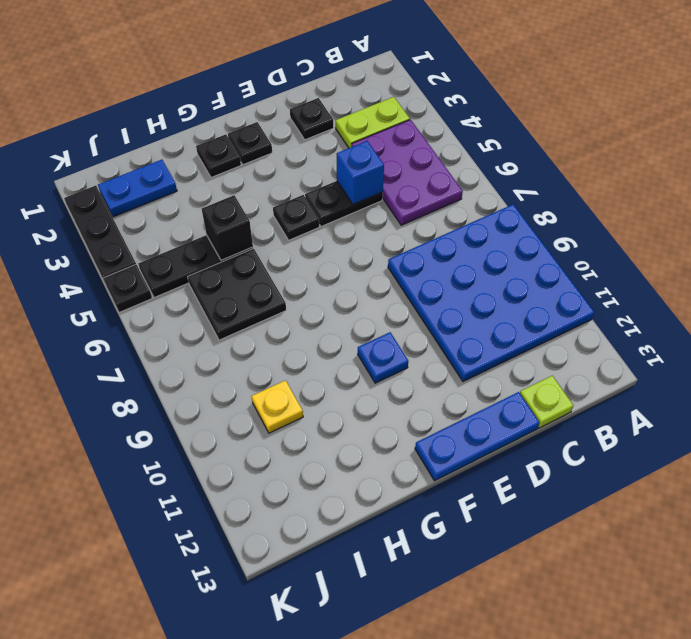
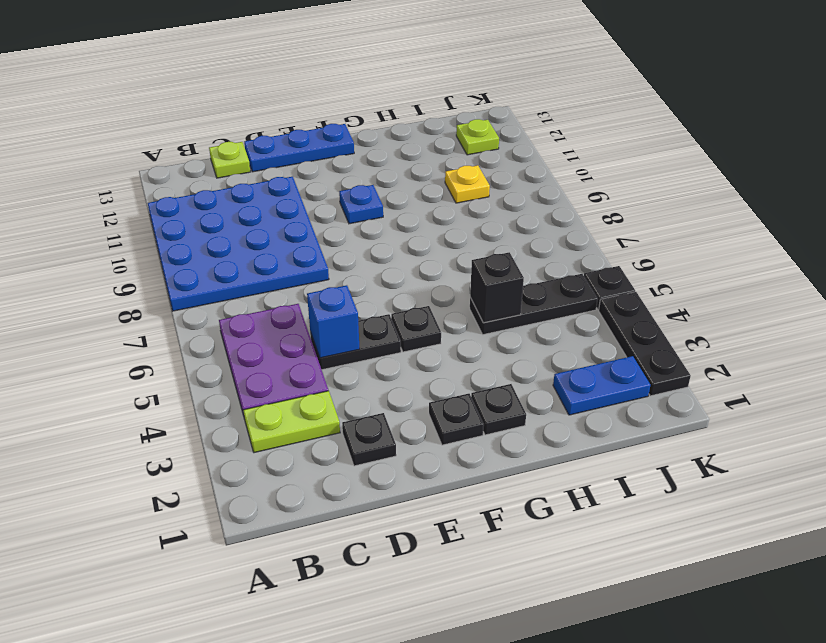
black 2x2 plate [188,248,286,340] -> none
none -> lime 1x1 plate [456,119,499,155]

